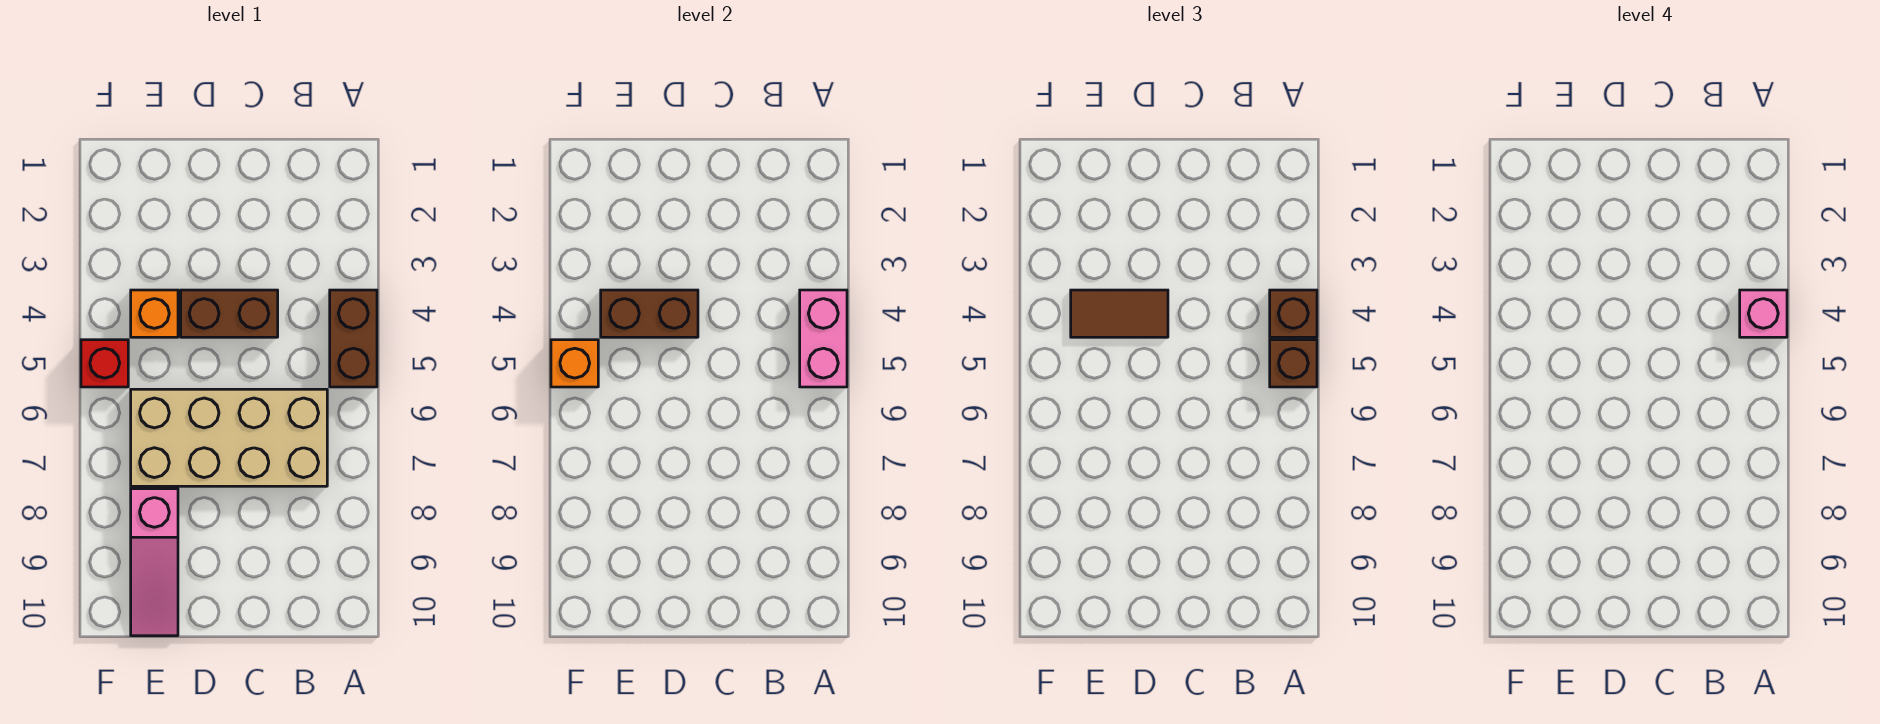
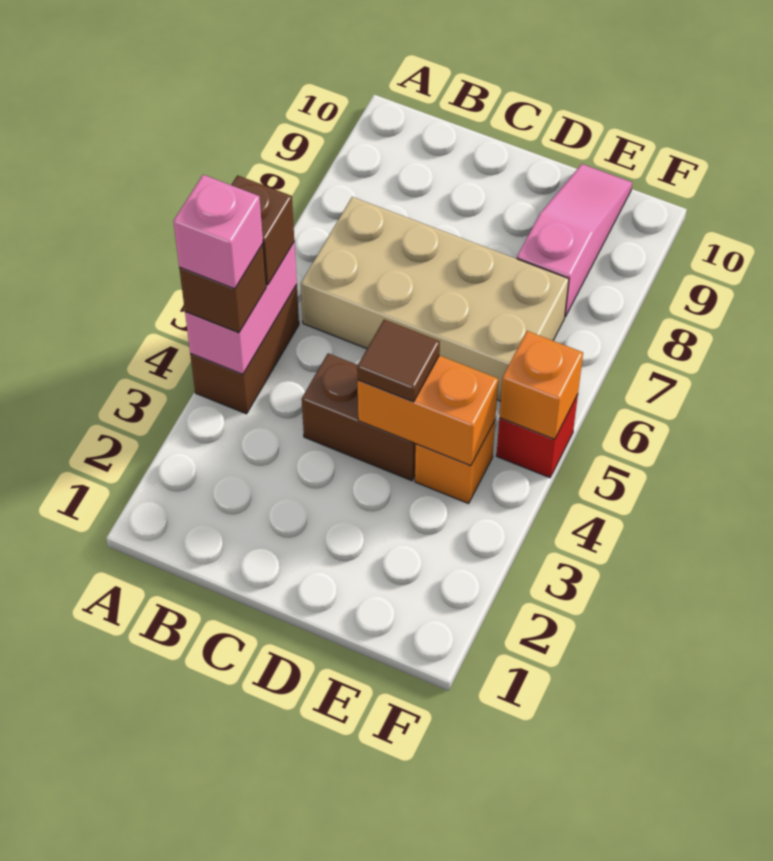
brown 1x2 brick [601,290,698,337] -> orange 1x2 brick [358,356,498,466]
brown 1x2 tile [1071,290,1168,337] -> brown 1x1 tile [357,320,440,402]

